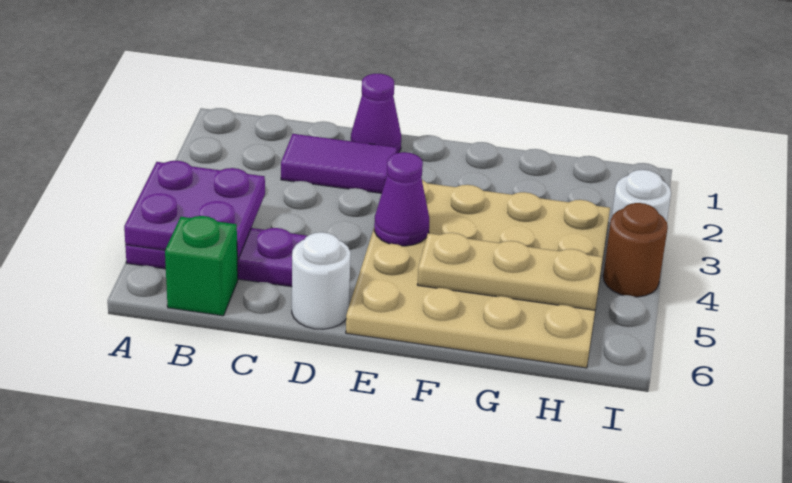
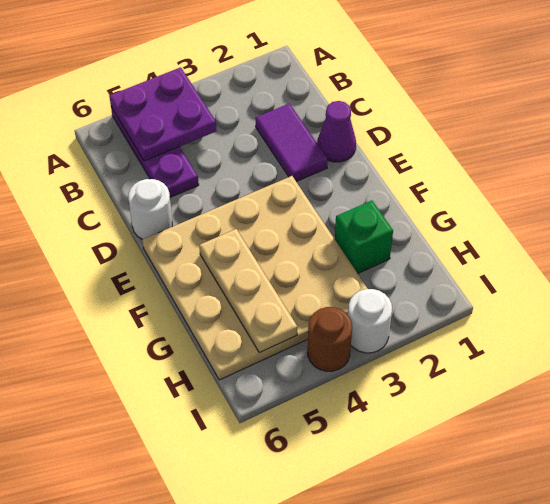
green 1x1 brick [165,216,238,316] -> green 1x1 brick moved to [335,200,393,273]
purple 1x1 cone [374,152,429,246] -> none

